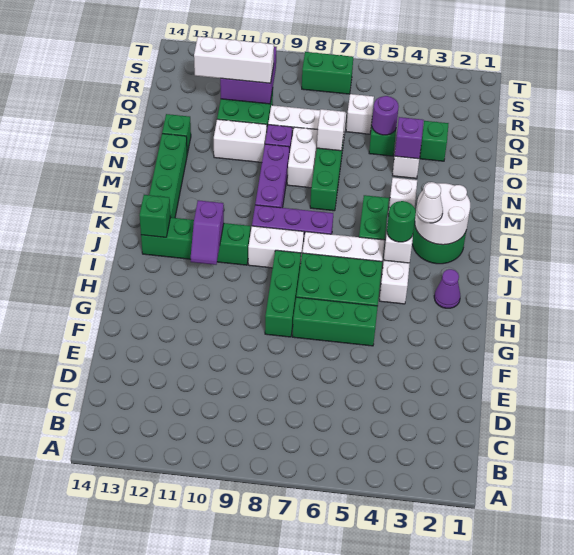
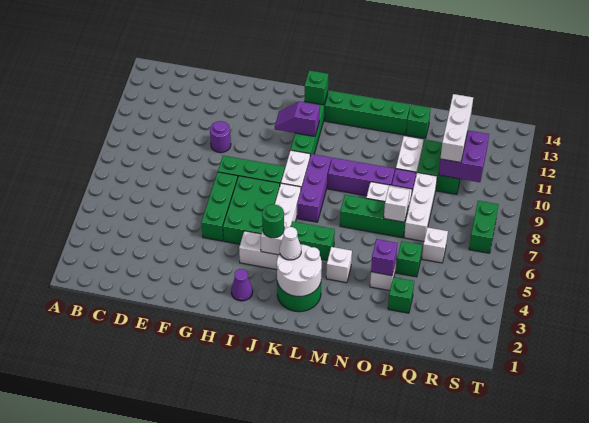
purple 1x1 round brick [372,96,399,135] -> purple 1x1 round brick moved to [210,121,231,153]

